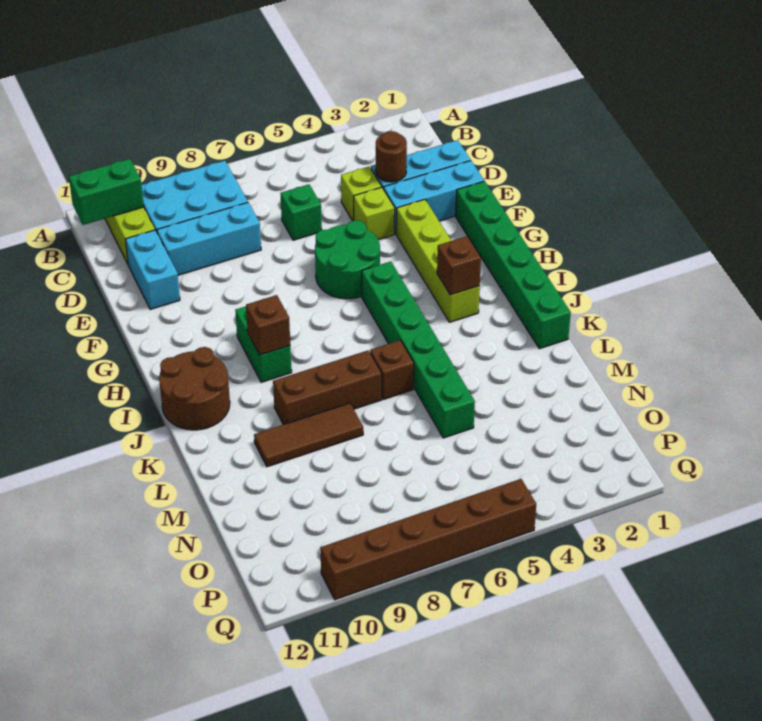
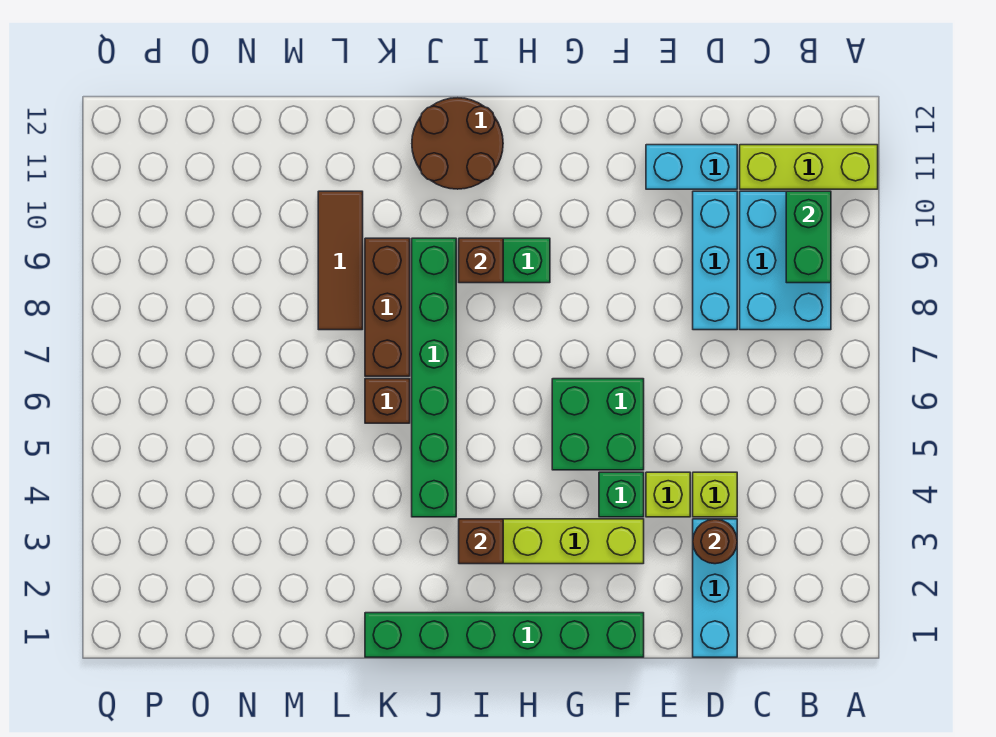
green 1x2 brick [69,159,144,225] -> green 1x2 brick moved to [786,191,831,283]
green 1x1 brick [280,184,322,240] -> green 1x1 brick moved to [599,472,644,517]
cyan 1x3 brick [384,161,484,234] -> none
green 2x2 round brick [315,220,380,299] -> green 2x2 brick [552,379,644,470]
green 1x6 brick [362,261,475,438] -> green 1x6 brick turned to [412,238,456,517]
brown 1x6 brick [320,479,536,600] -> none

